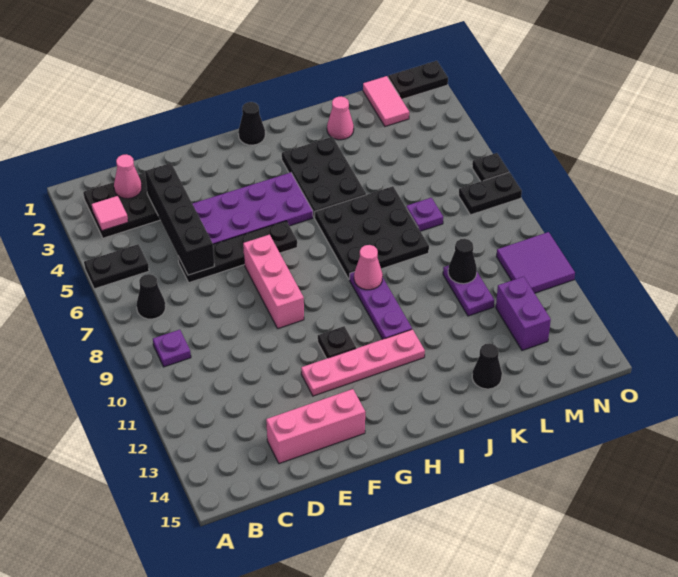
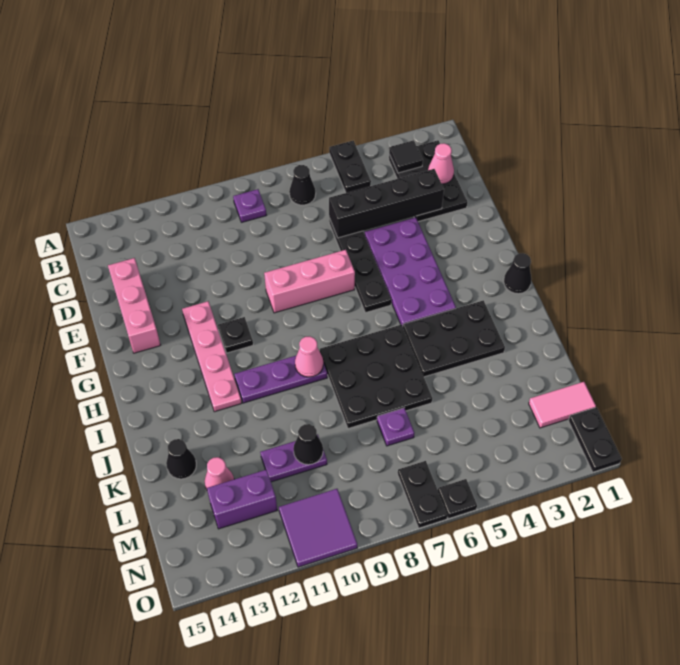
pink 1x1 tile [92,196,128,231] -> black 1x1 tile [389,140,423,173]
pink 1x1 cone [327,96,354,140] -> pink 1x1 cone moved to [205,457,234,489]

